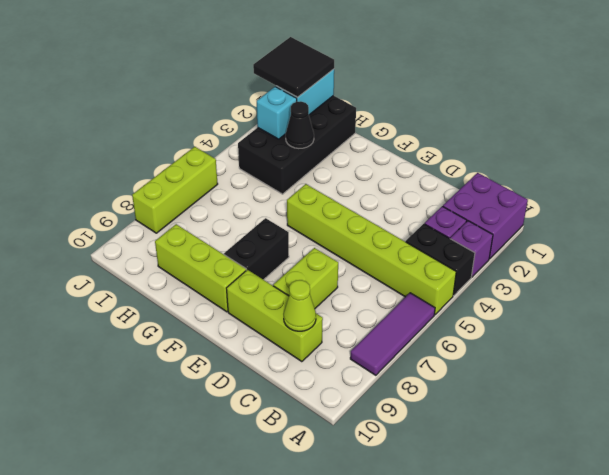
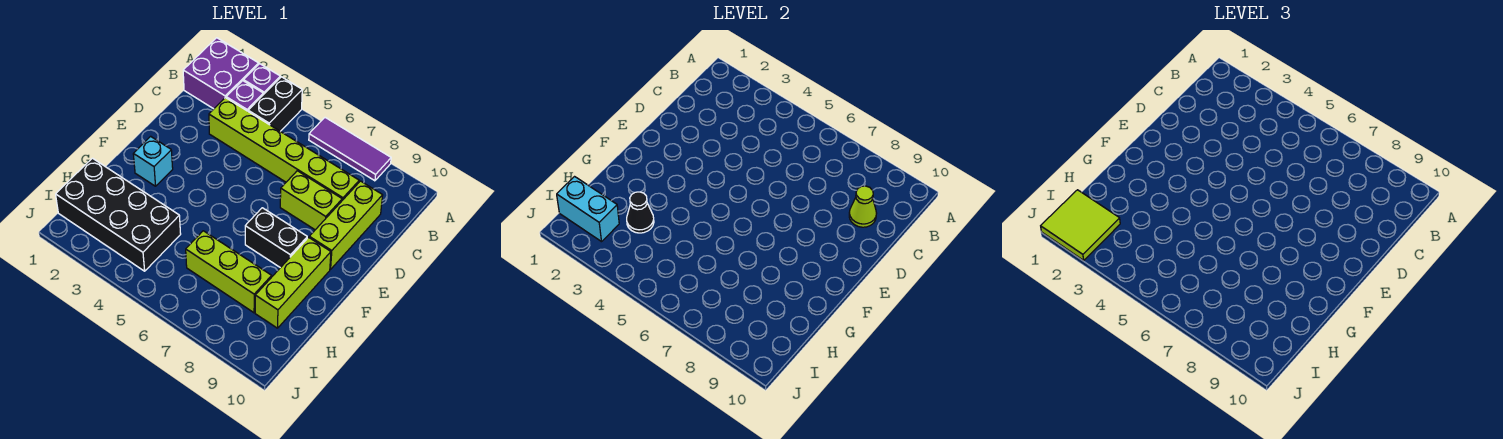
lime 1x6 brick [287,184,456,315] -> lime 1x6 brick turned to [209,98,359,200]
black 2x2 tile [253,37,334,97] -> lime 2x2 tile [1041,190,1120,260]
cyan 1x1 brick [257,87,297,139] -> cyan 1x1 brick moved to [133,136,173,186]
lime 1x3 brick [132,147,218,233] -> lime 1x3 brick moved to [186,231,272,313]

